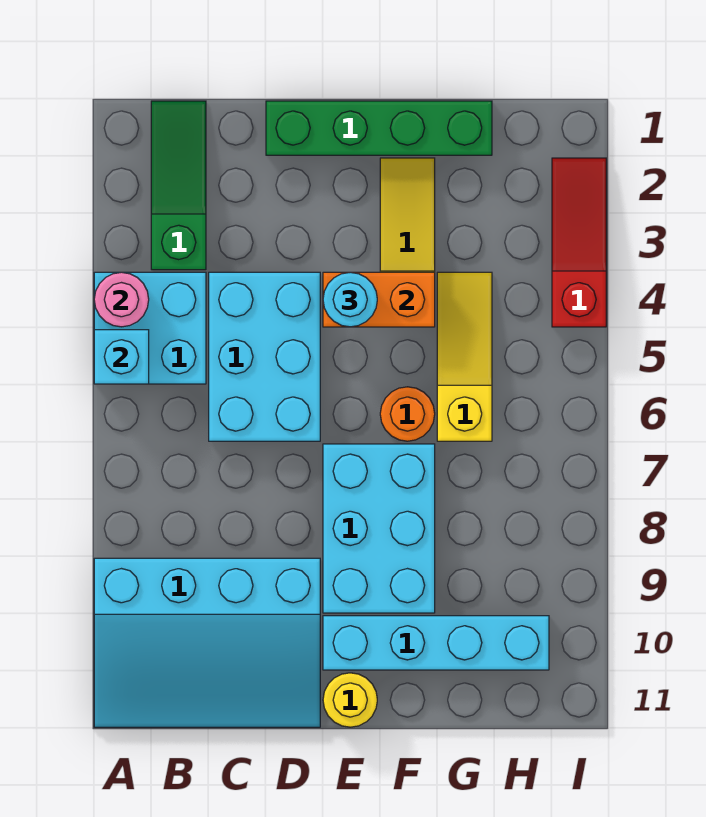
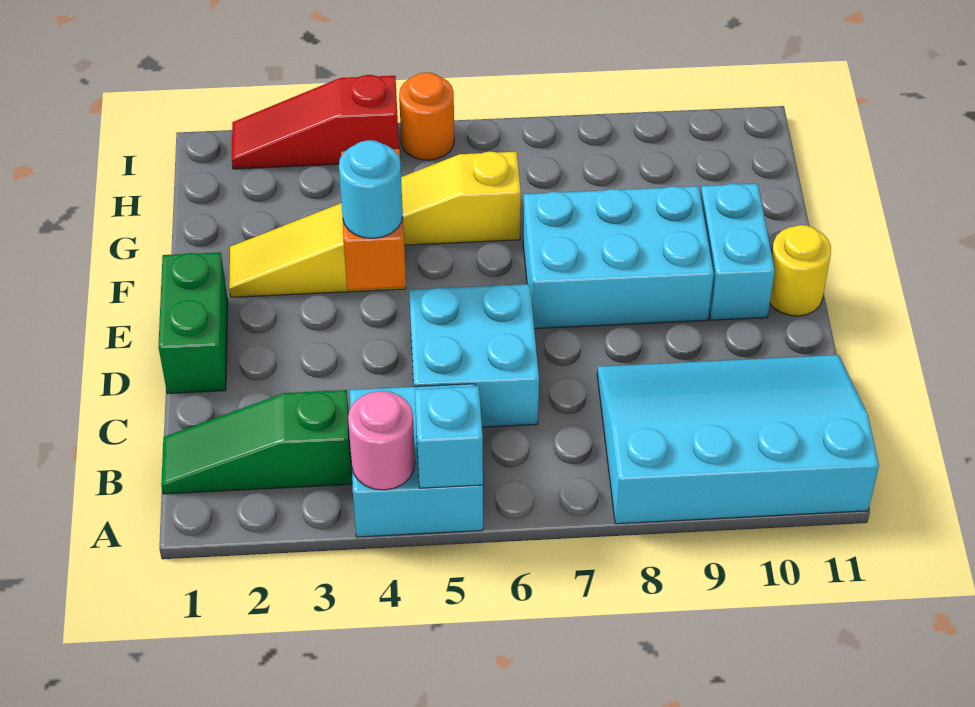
cyan 3x4 slope [94,558,320,727] -> cyan 3x4 slope turned to [597,355,879,524]
cyan 2x3 brick [209,272,320,441] -> cyan 2x2 brick [409,284,539,427]
green 1x4 brick [266,101,492,155] -> green 1x2 brick [158,252,228,394]
cyan 1x4 brick [323,616,549,670] -> cyan 1x2 brick [701,184,775,320]
orange 1x1 round brick [380,387,435,441] -> orange 1x1 round brick moved to [399,72,454,160]

